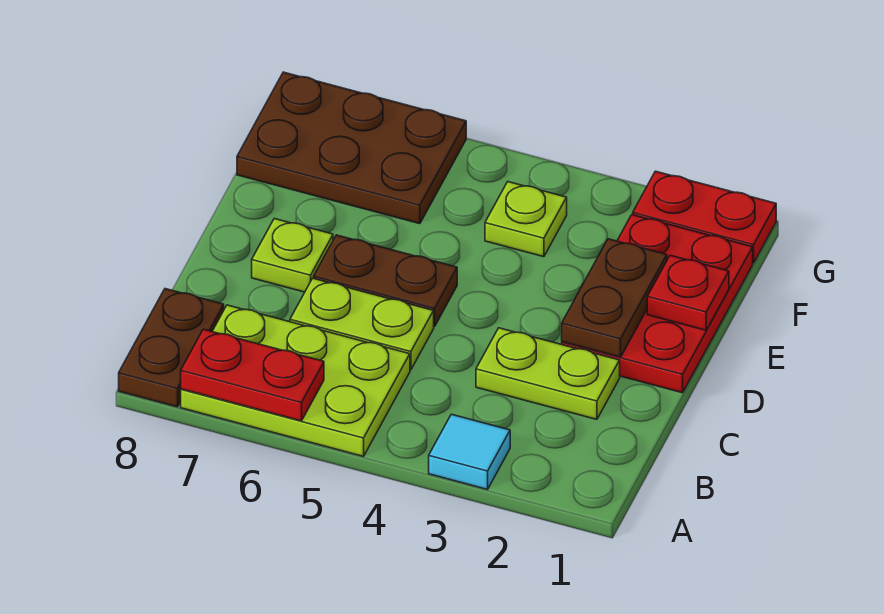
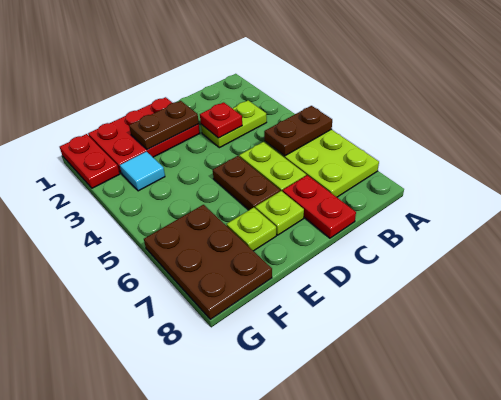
cyan 1x1 tile [429,414,510,489] -> cyan 1x1 tile moved to [120,152,165,191]
red 1x2 plate [181,329,324,421] -> red 1x2 plate moved to [283,175,356,238]
brown 1x2 plate [119,289,224,407] -> brown 1x2 plate moved to [264,106,332,156]
lime 1x2 plate [476,328,620,419] -> lime 1x2 plate turned to [201,100,267,148]
red 1x1 plate [647,255,729,330] -> red 1x1 plate moved to [200,102,242,138]
lime 1x1 plate [485,182,567,257] -> lime 1x1 plate moved to [227,208,276,251]

